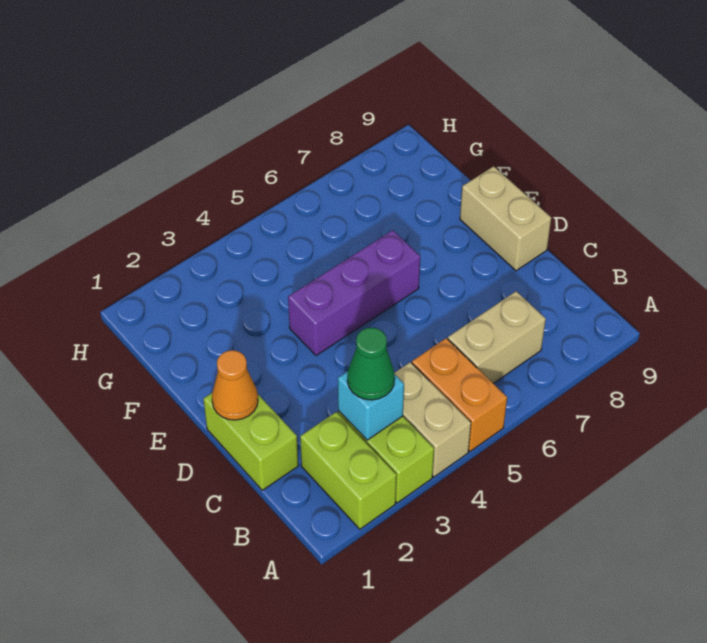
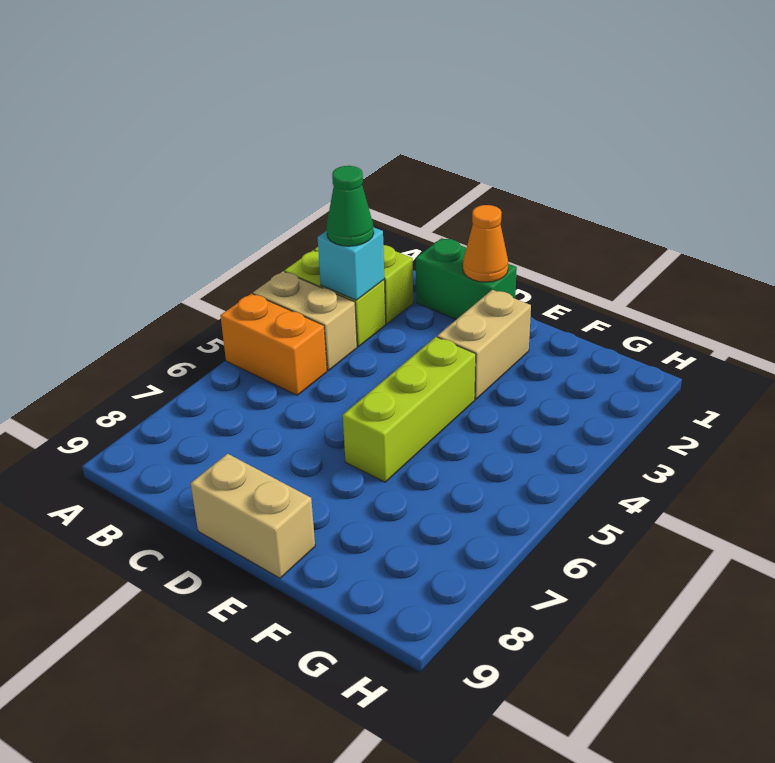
tan 1x2 brick [448,291,546,383] -> tan 1x2 brick moved to [437,290,531,399]
lime 1x2 brick [203,393,298,490] -> green 1x2 brick [416,238,517,320]
purple 1x3 brick [288,230,420,356] -> lime 1x3 brick [343,337,476,482]

